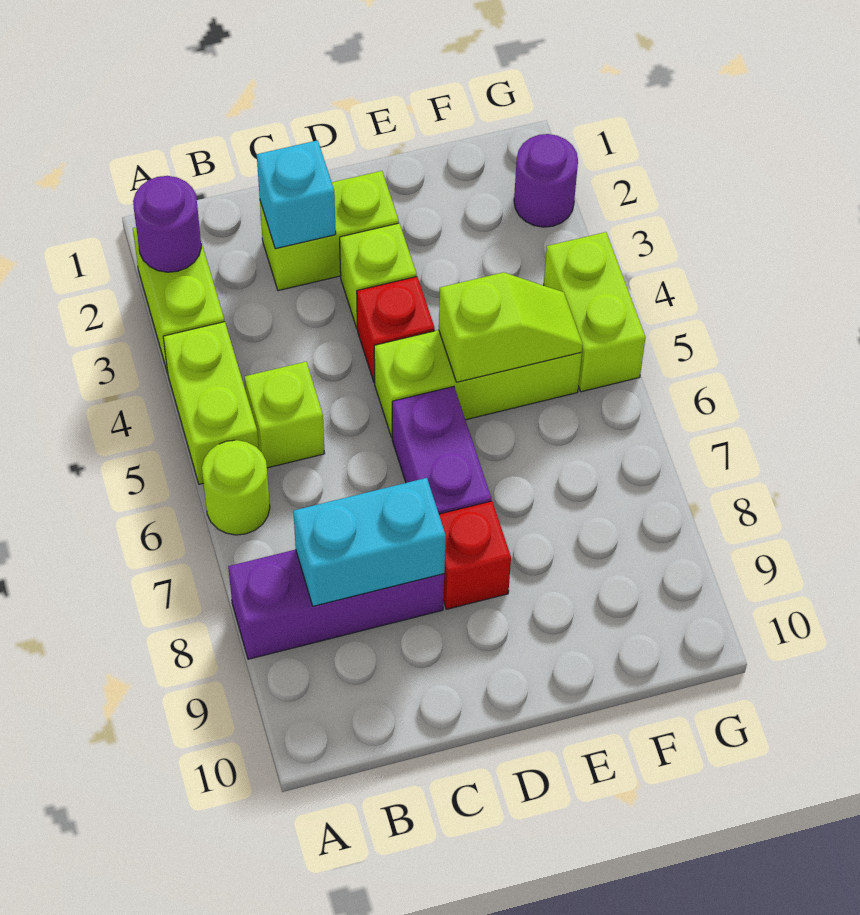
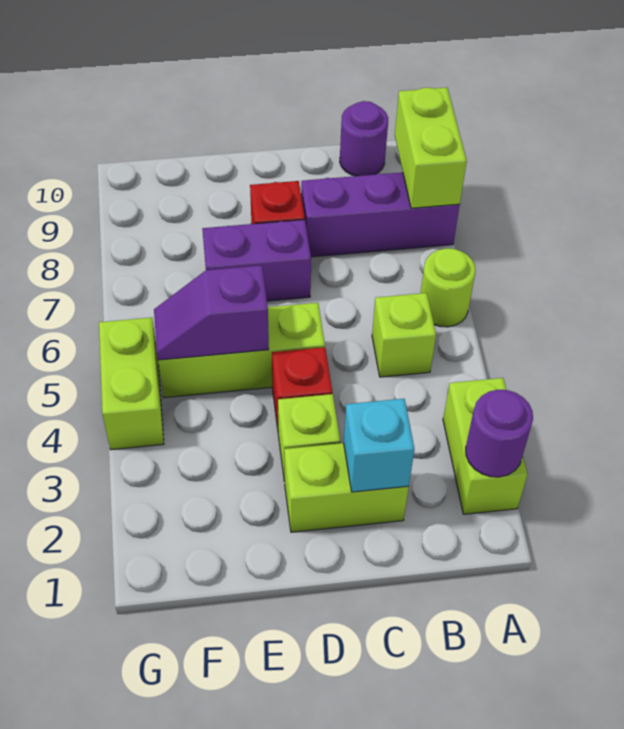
lime 1x2 brick [163,322,259,484] -> lime 1x2 brick moved to [395,87,467,208]
cyan 1x2 brick [293,478,446,606] -> none
purple 1x2 brick [392,386,491,514] -> purple 1x2 brick turned to [202,220,311,301]
lime 1x2 slope [439,272,583,382] -> purple 1x2 slope [154,265,269,360]
purple 1x1 round brick [514,134,578,227] -> purple 1x1 round brick moved to [340,101,388,176]

